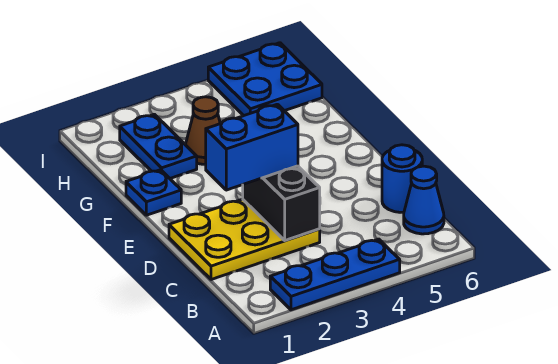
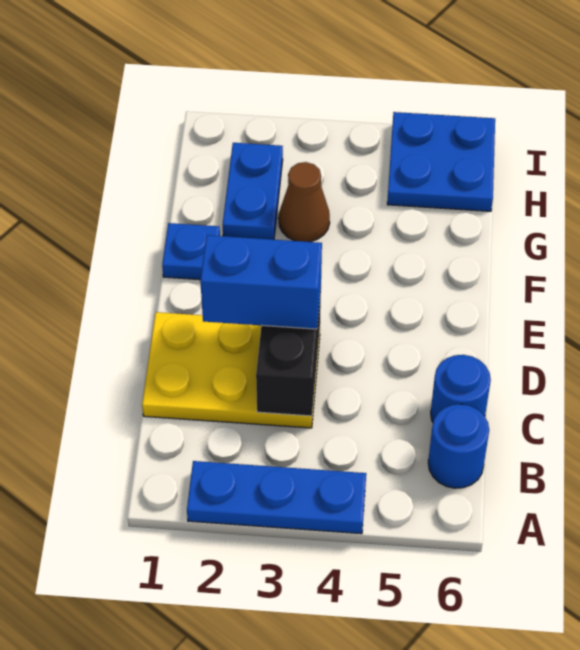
blue 1x1 cone [404,166,444,234] -> blue 1x1 round brick [428,404,489,488]

